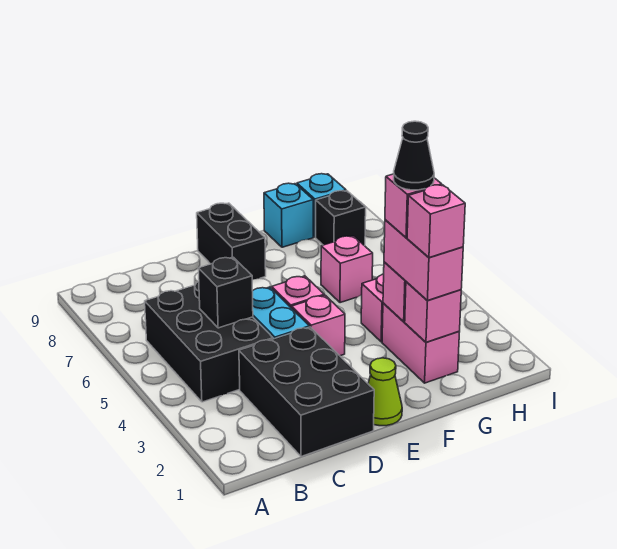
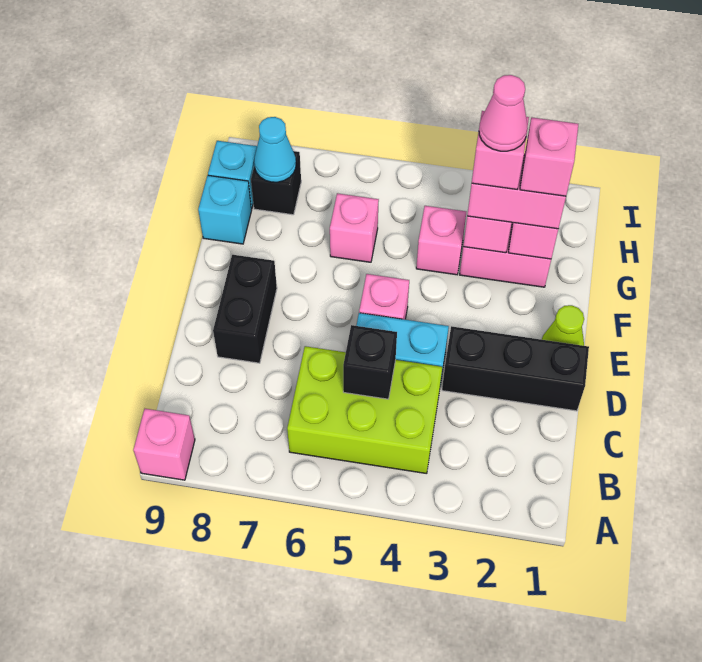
black 2x3 brick [145,282,273,402] -> lime 2x3 brick [287,346,442,474]
black 2x3 brick [239,327,374,457] -> black 1x3 brick [442,326,589,411]
pink 1x1 brick [292,295,345,356] -> pink 1x1 brick moved to [133,409,195,480]
black 1x2 brick [197,203,266,280] -> black 1x2 brick turned to [213,255,277,363]
black 1x1 cone [394,121,434,190] -> pink 1x1 cone [479,75,528,151]
none -> cyan 1x1 cone [254,117,296,182]

